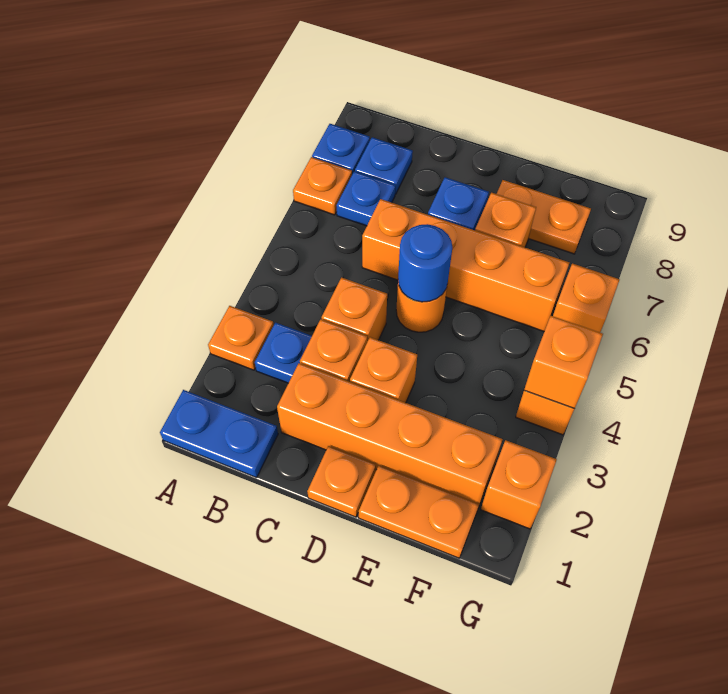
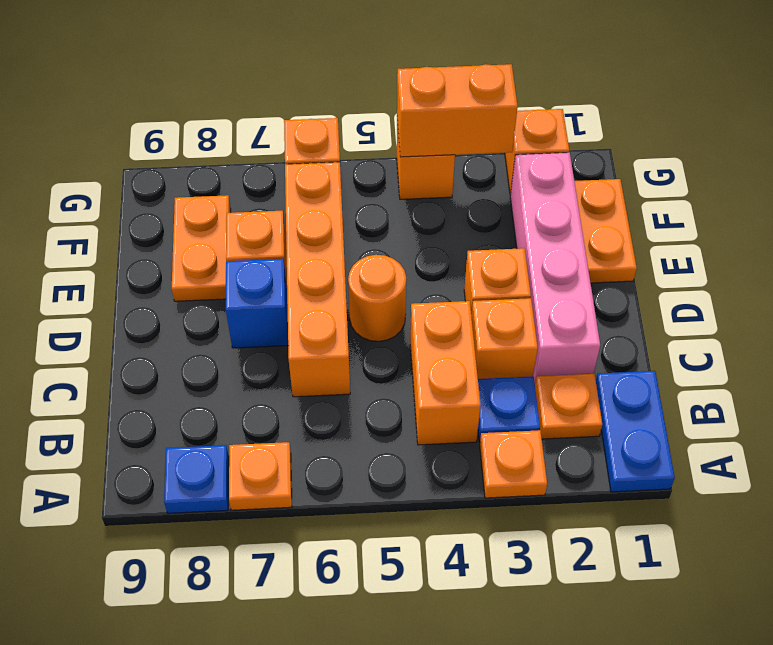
blue 1x1 plate [336,171,396,226] -> none
blue 1x1 plate [355,137,413,194] -> none
orange 1x4 brick [277,363,503,505] -> pink 1x4 brick [510,153,600,383]
orange 1x1 brick [322,277,387,341] -> orange 1x2 brick [410,301,480,445]
orange 1x1 plate [307,446,376,517] -> orange 1x1 plate moved to [535,374,602,439]
blue 1x1 round brick [398,224,452,302] -> none
orange 1x1 brick [524,316,603,409] -> orange 1x2 brick [397,64,518,157]

